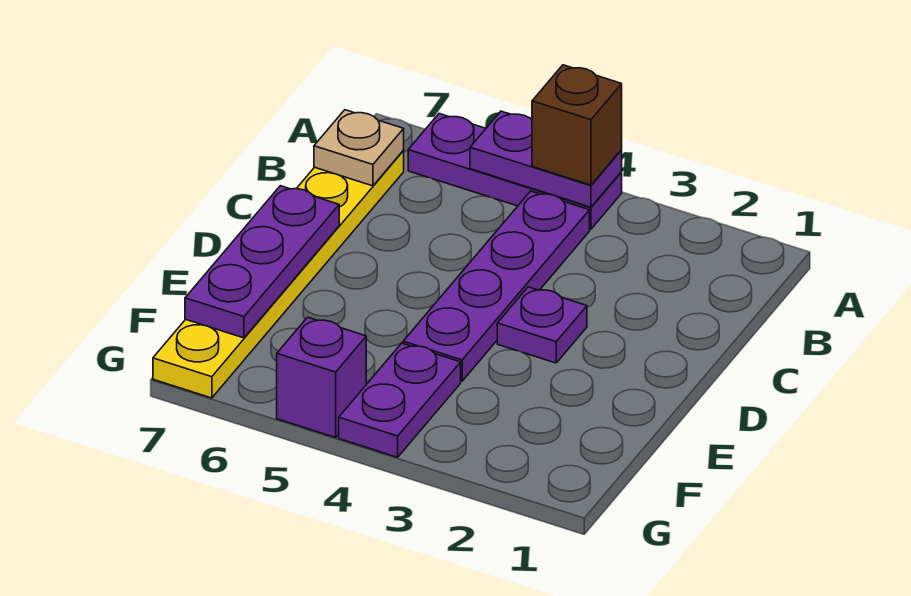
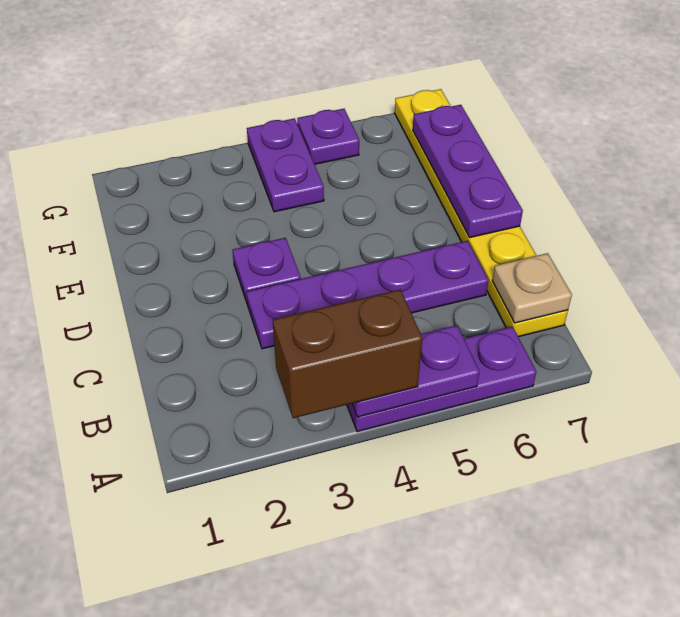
brown 1x1 brick [532,65,622,185] -> brown 1x2 brick [273,290,422,418]
purple 1x4 plate [403,191,590,381] -> purple 1x4 plate turned to [246,241,488,349]
purple 1x1 brick [277,317,366,438] -> purple 1x1 plate [297,109,359,164]

